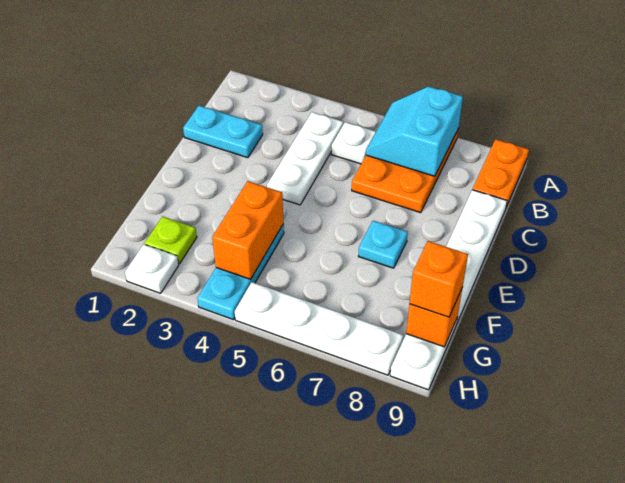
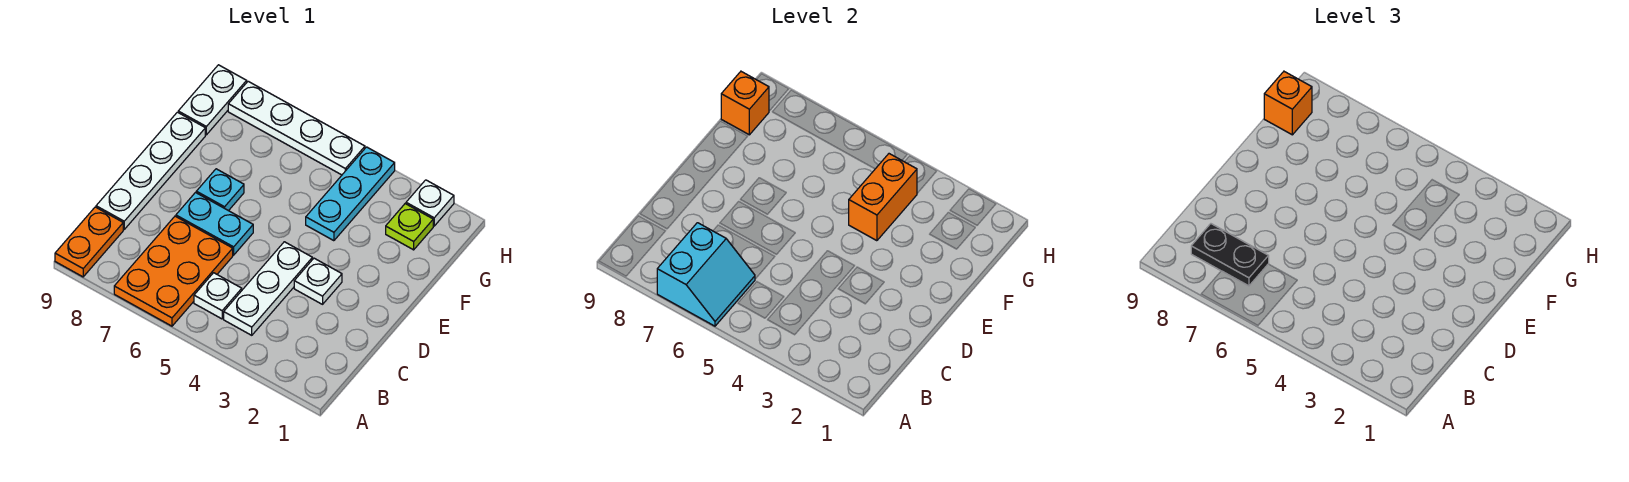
none -> black 1x2 plate [1191,224,1269,286]
cyan 1x2 plate [183,106,263,158] -> cyan 1x2 plate moved to [176,193,253,255]
none -> white 1x1 plate [294,258,342,304]

